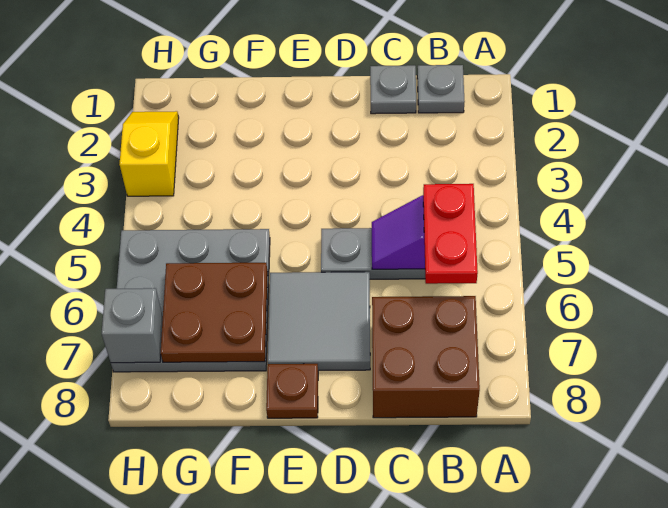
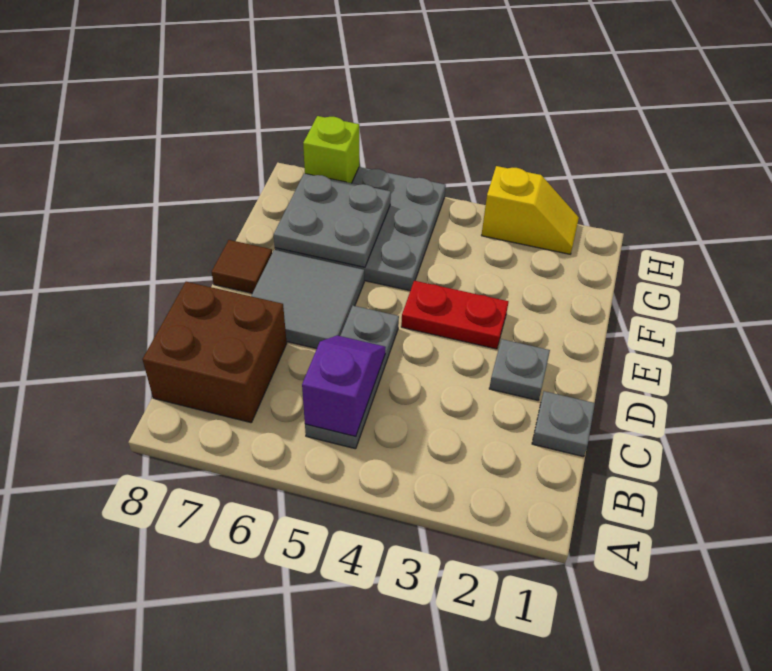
grey 1x1 plate [417,65,465,113] -> grey 1x1 plate moved to [489,339,550,400]
red 1x2 plate [423,184,478,284] -> red 1x2 plate moved to [401,281,509,349]
brown 1x1 plate [266,364,318,418] -> brown 1x1 tile [212,240,272,293]
brown 2x2 plate [161,263,268,362] -> grey 2x2 plate [274,173,391,267]
grey 1x1 brick [102,288,163,363] -> lime 1x1 brick [303,116,359,183]

